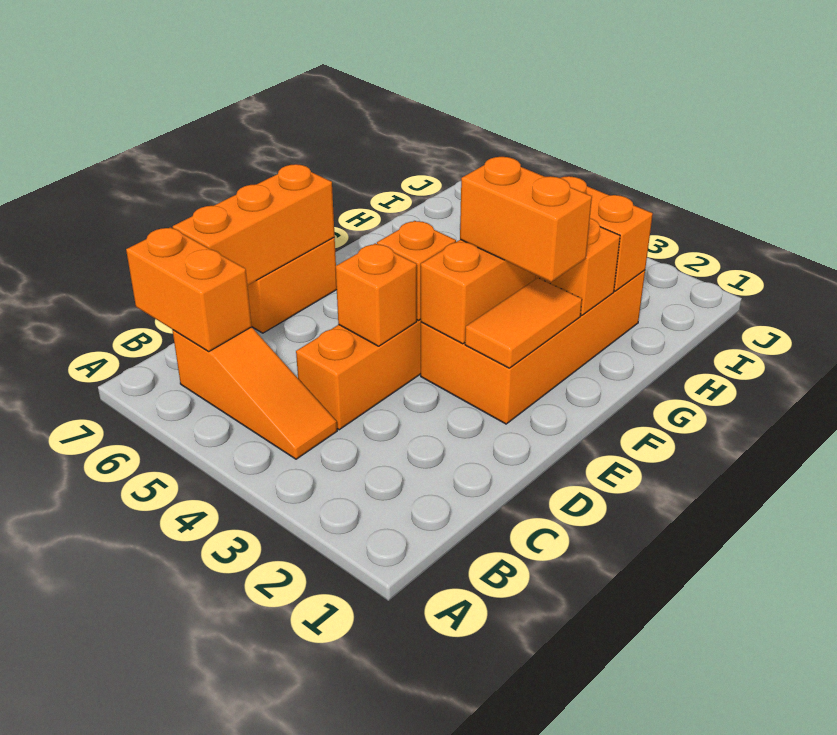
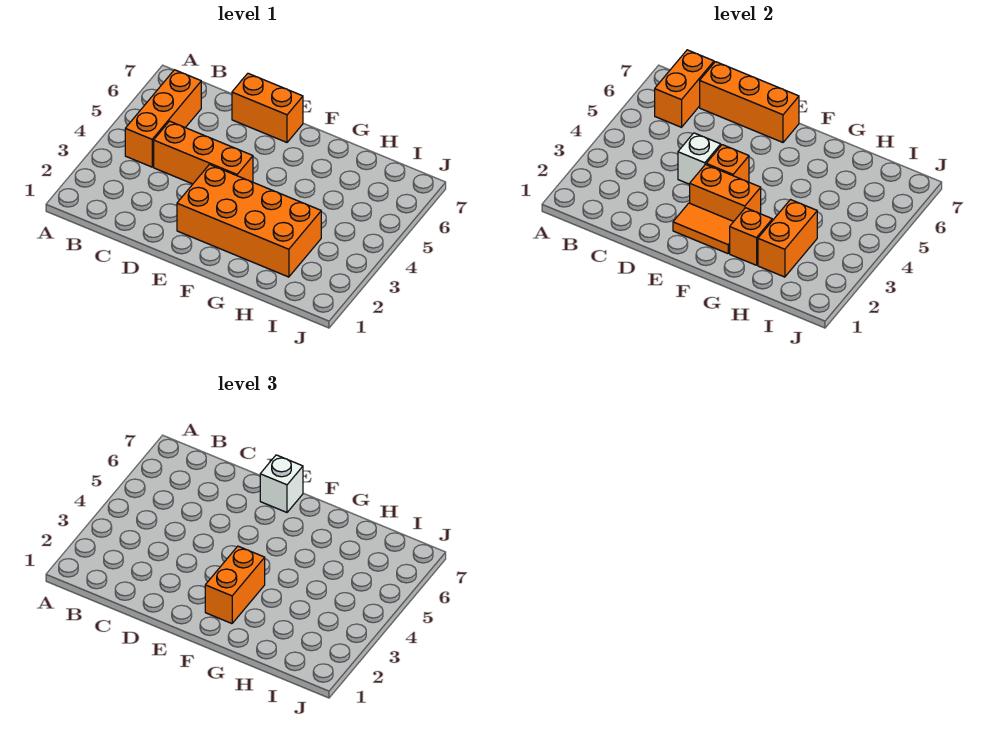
orange 1x3 slope [172,327,337,459] -> orange 1x3 brick [125,70,201,167]
orange 1x1 brick [336,243,417,346] -> white 1x1 brick [678,133,721,184]
none -> white 1x1 brick [260,455,303,512]

